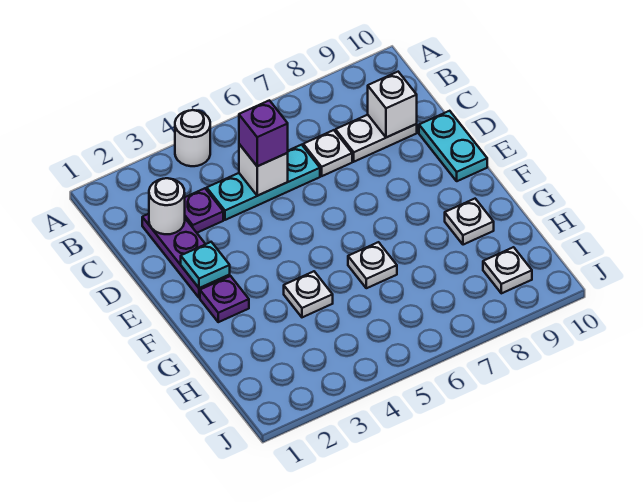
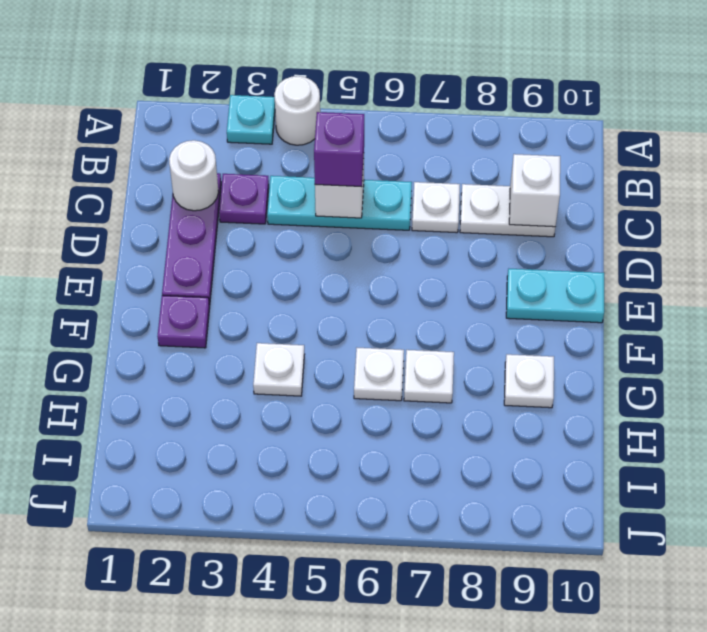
cyan 1x2 plate [419,111,487,181] -> cyan 1x2 plate turned to [506,269,604,323]
cyan 1x1 plate [181,242,230,288] -> cyan 1x1 plate moved to [227,95,275,144]
white 1x1 plate [483,247,532,293] -> white 1x1 plate moved to [404,350,454,403]

